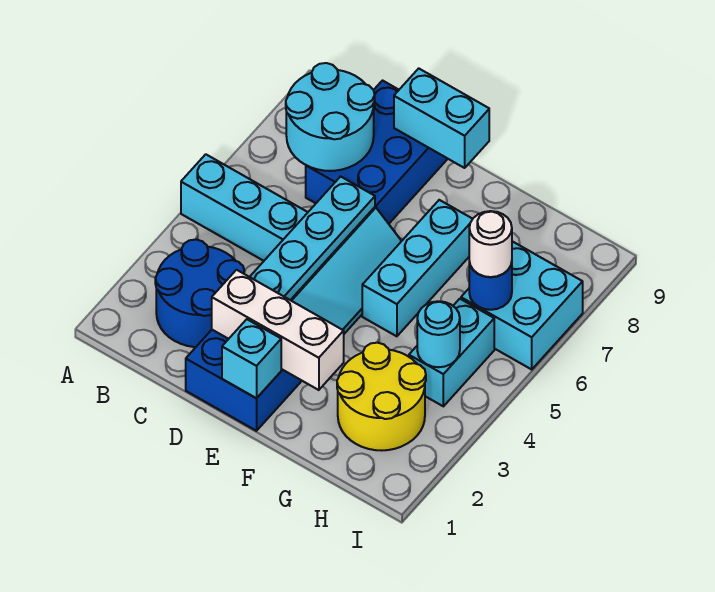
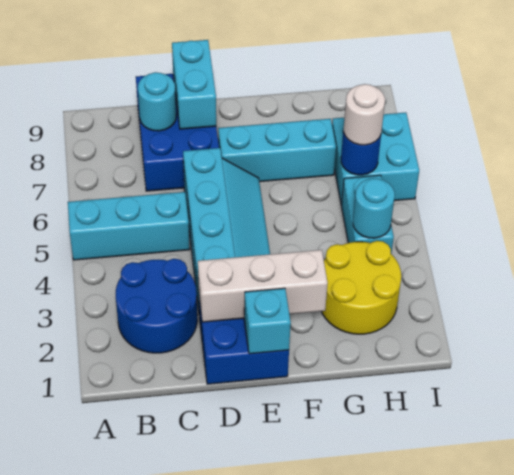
cyan 2x2 round brick [286,63,375,171] -> cyan 1x1 round brick [138,72,176,131]
cyan 1x2 brick [394,68,489,168] -> cyan 1x2 brick turned to [172,40,216,129]
cyan 1x3 brick [362,200,472,336] -> cyan 1x3 brick turned to [218,119,336,182]

